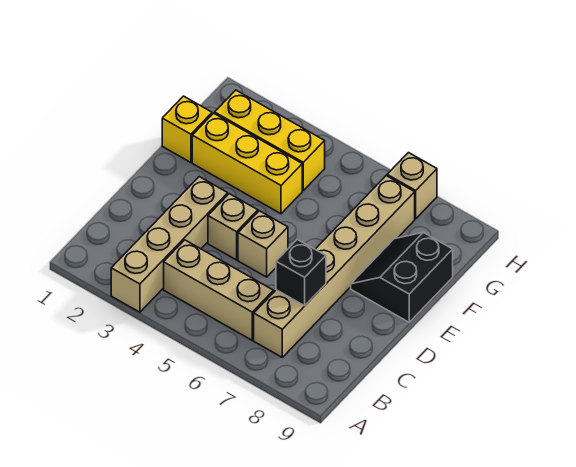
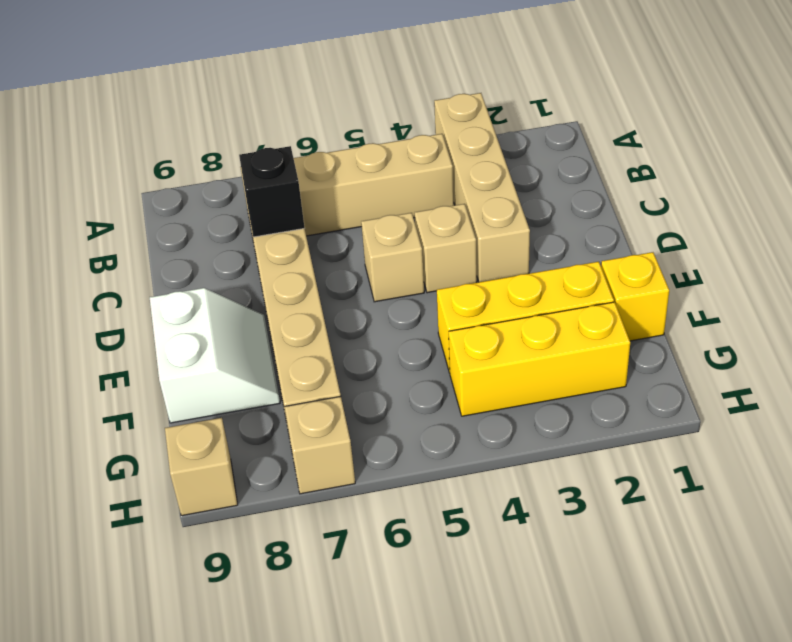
black 2x2 slope [351,232,453,322] -> white 2x2 slope [150,288,280,423]
none -> tan 1x1 brick [165,418,238,516]

